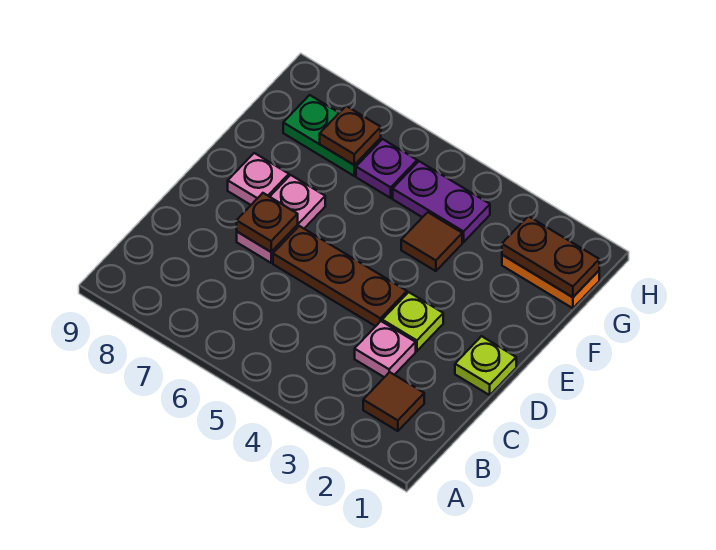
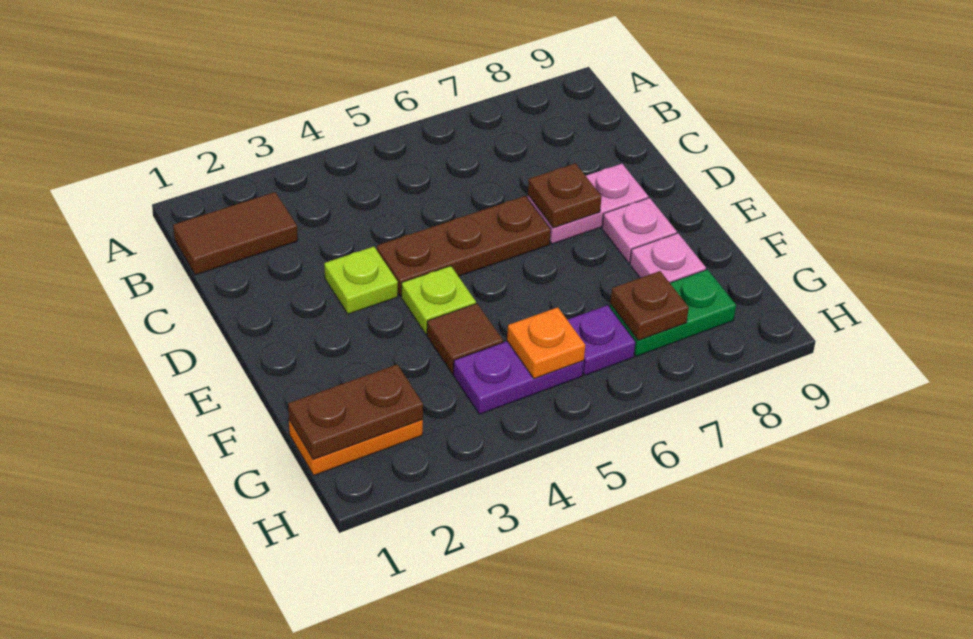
brown 1x1 tile [363,372,424,431] -> brown 1x2 tile [173,192,298,275]
pink 1x1 plate [355,321,416,377] -> pink 1x1 plate moved to [630,233,706,283]
lime 1x1 plate [455,336,516,395] -> lime 1x1 plate moved to [401,266,476,334]
pink 1x2 plate [237,175,325,263] -> pink 1x2 plate turned to [528,164,648,244]
none -> orange 1x1 plate [507,307,585,379]

